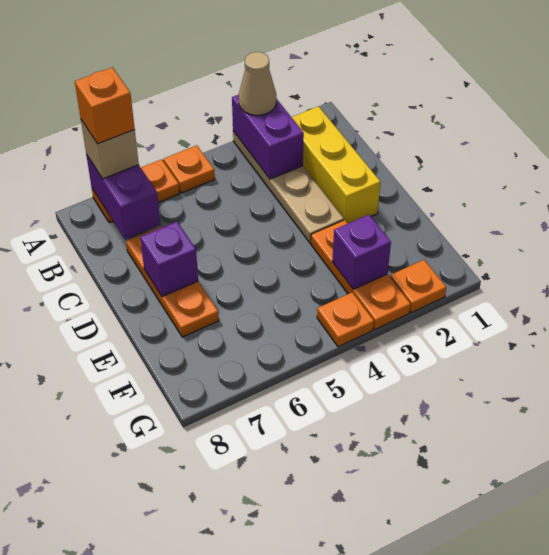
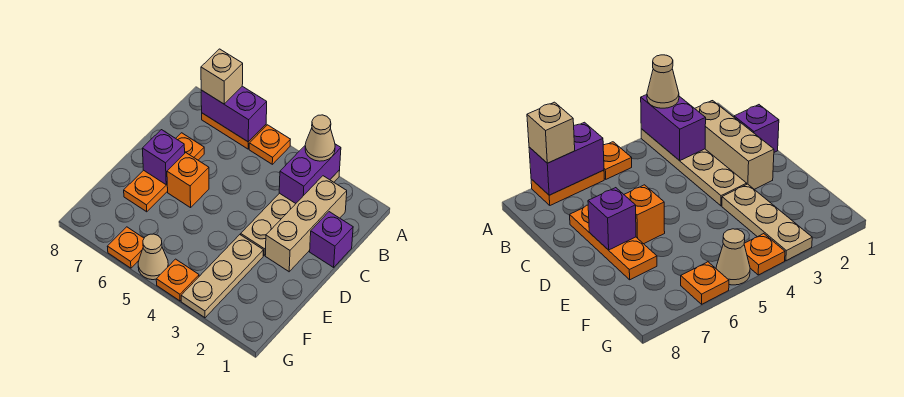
purple 1x2 brick [86,155,160,239] -> purple 1x2 brick turned to [201,86,267,142]
orange 1x1 brick [75,67,135,144] -> orange 1x1 brick moved to [167,153,209,208]
yellow 1x3 brick [292,106,380,223] -> tan 1x3 brick [265,176,347,272]
orange 1x3 plate [311,220,411,329] -> tan 1x3 plate [181,235,263,318]
purple 1x1 brick [332,215,391,289] -> purple 1x1 brick moved to [310,212,353,267]
orange 1x1 plate [390,260,446,313] -> orange 1x1 plate moved to [107,227,144,268]
none -> tan 1x1 cone [138,234,168,280]

